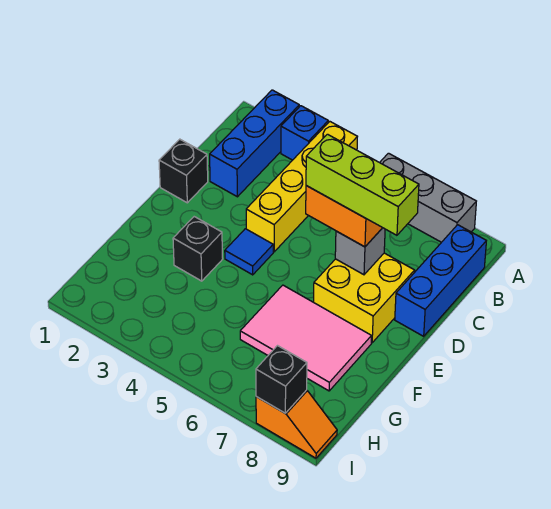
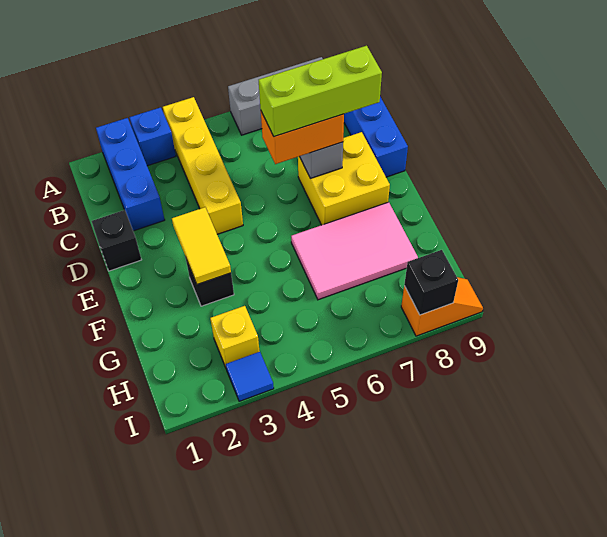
none -> yellow 1x2 tile [172,207,231,285]
blue 1x1 tile [225,229,273,275] -> blue 1x1 tile moved to [226,352,274,401]
none -> yellow 1x1 brick [210,306,260,367]

